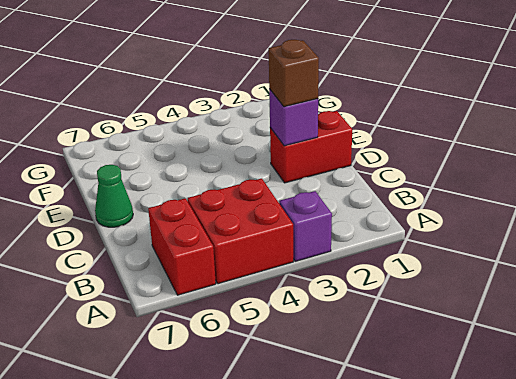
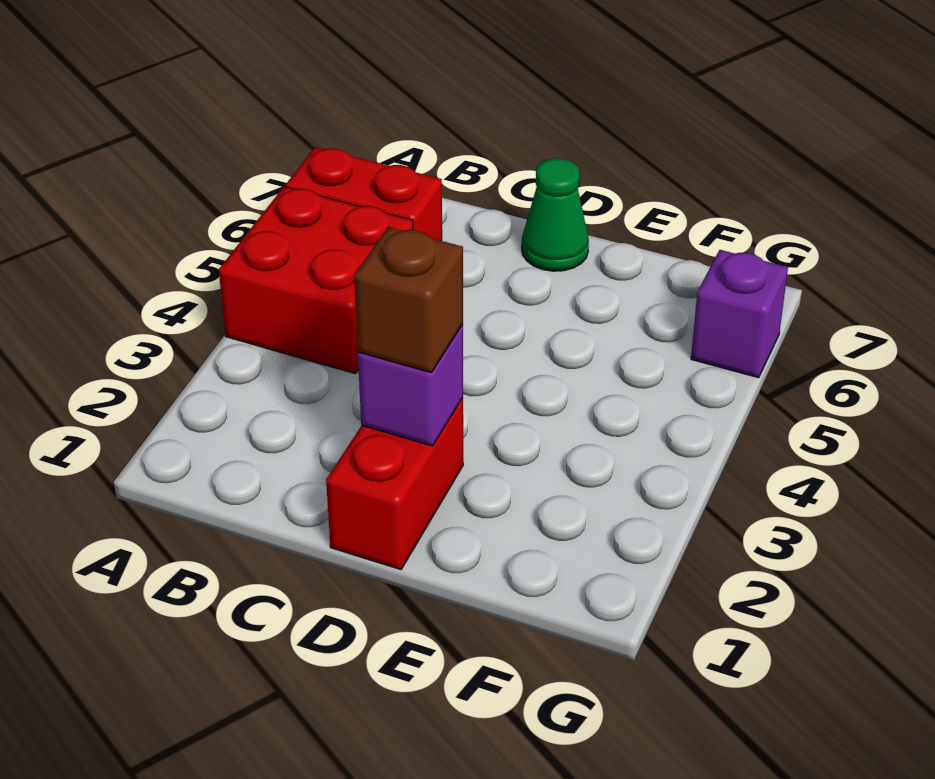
purple 1x1 brick [279,191,332,261] -> purple 1x1 brick moved to [691,250,788,378]

